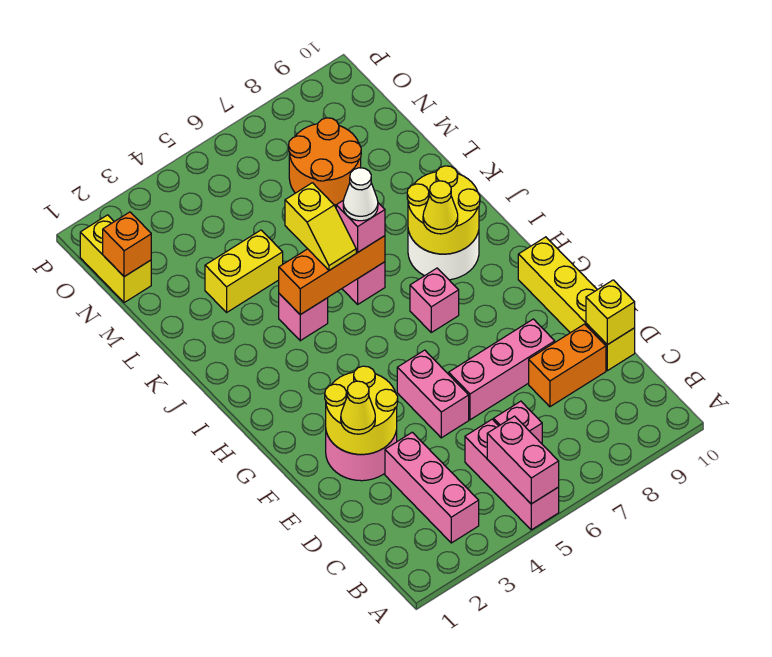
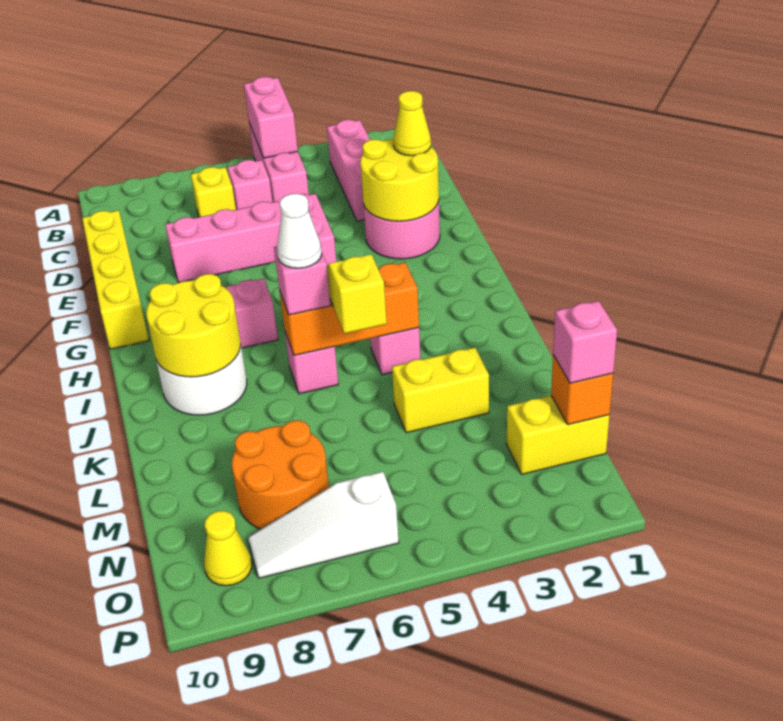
orange 1x2 brick [529,324,606,407] -> none
yellow 1x1 brick [586,280,635,345] -> yellow 1x1 brick moved to [191,167,236,217]
yellow 1x1 cone [423,181,458,234] -> yellow 1x1 cone moved to [204,511,252,586]
yellow 1x2 brick [80,215,151,303] -> yellow 1x2 brick turned to [507,396,610,474]
none -> pink 1x1 brick [553,301,617,383]
none -> white 1x3 slope [248,472,399,578]

